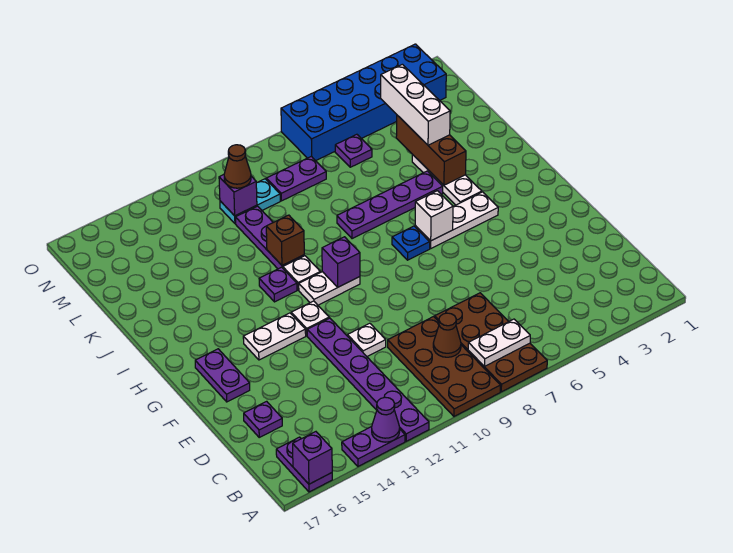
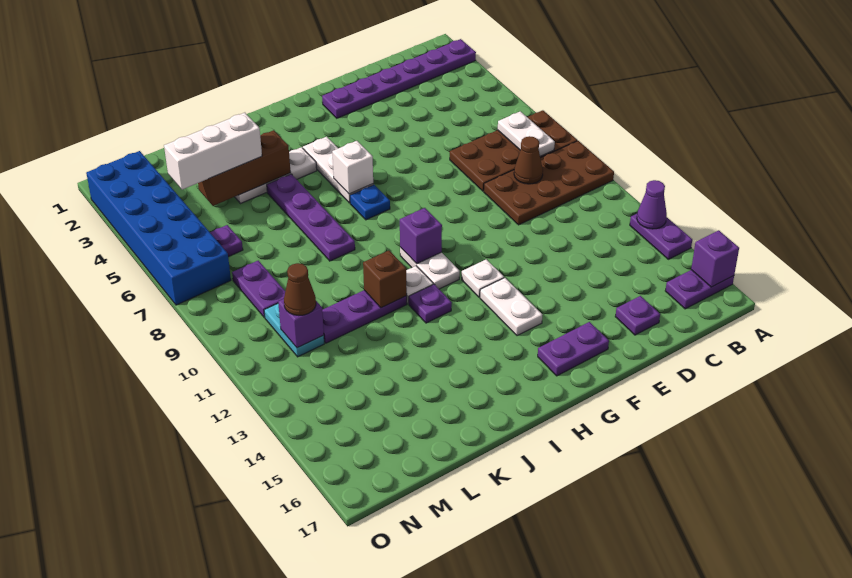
purple 1x6 plate [307,318,429,441] -> purple 1x6 plate moved to [322,39,476,118]
white 1x1 plate [347,323,386,356] -> none

